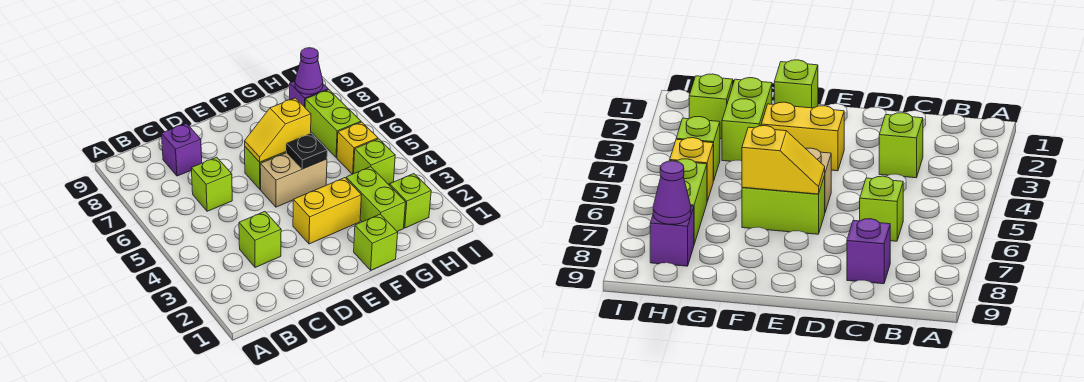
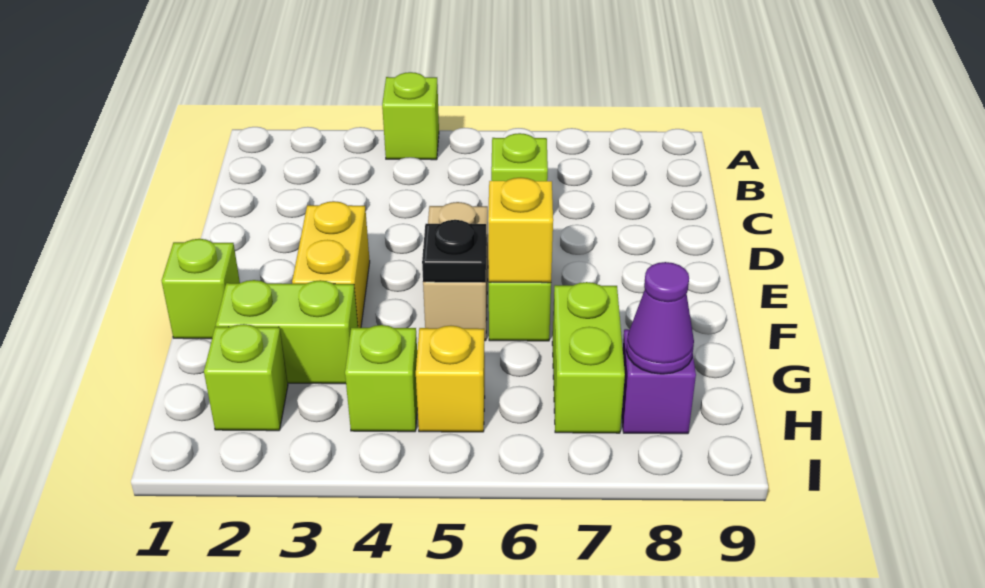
lime 1x1 brick [239,212,281,268] -> lime 1x1 brick moved to [382,72,439,160]
purple 1x1 brick [162,123,202,176] -> none
lime 1x2 brick [305,90,361,158] -> lime 1x2 brick turned to [552,282,625,433]

